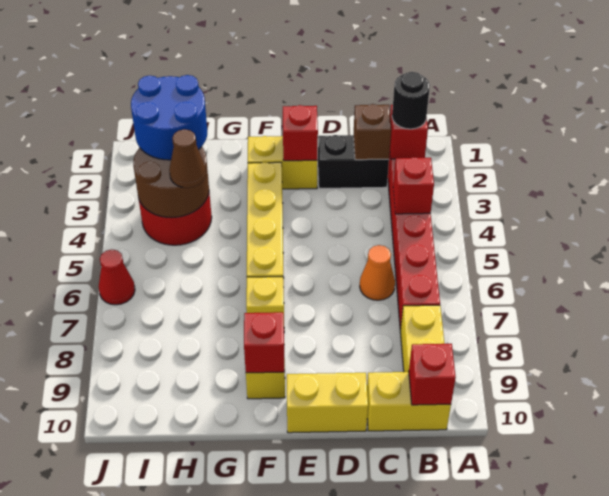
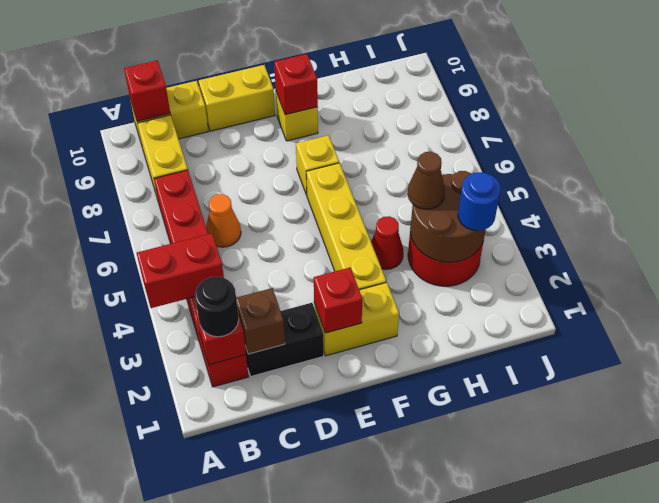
red 1x1 brick [393,157,434,214] -> red 1x2 brick [137,233,224,308]
blue 2x2 round brick [131,75,207,160] -> blue 1x1 round brick [458,172,501,231]
red 1x1 cone [99,250,135,305] -> red 1x1 cone moved to [371,216,403,270]

